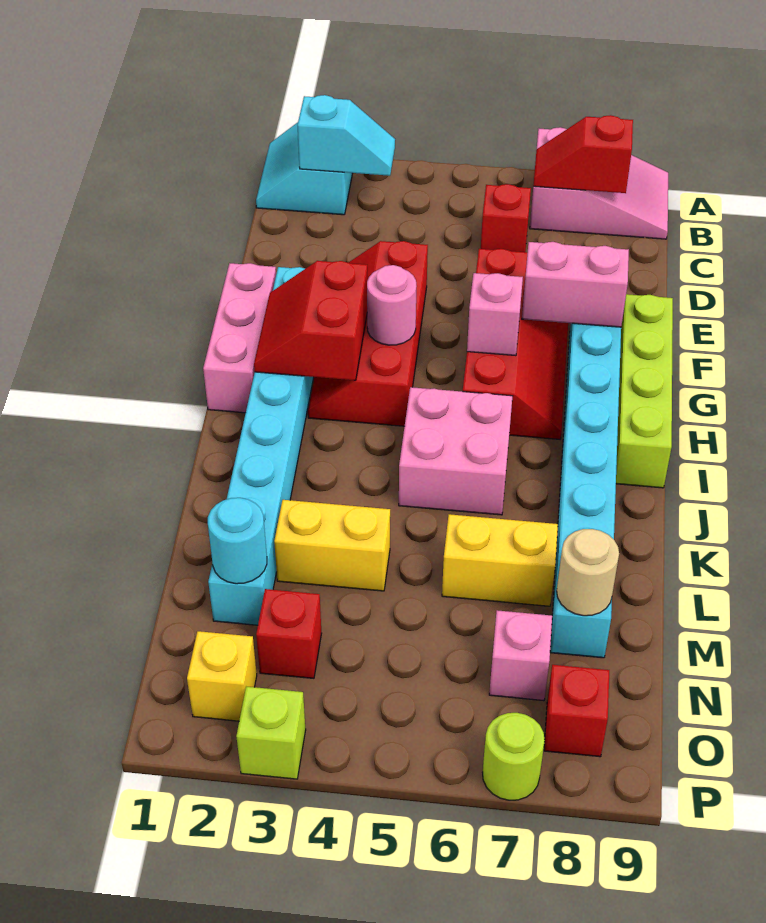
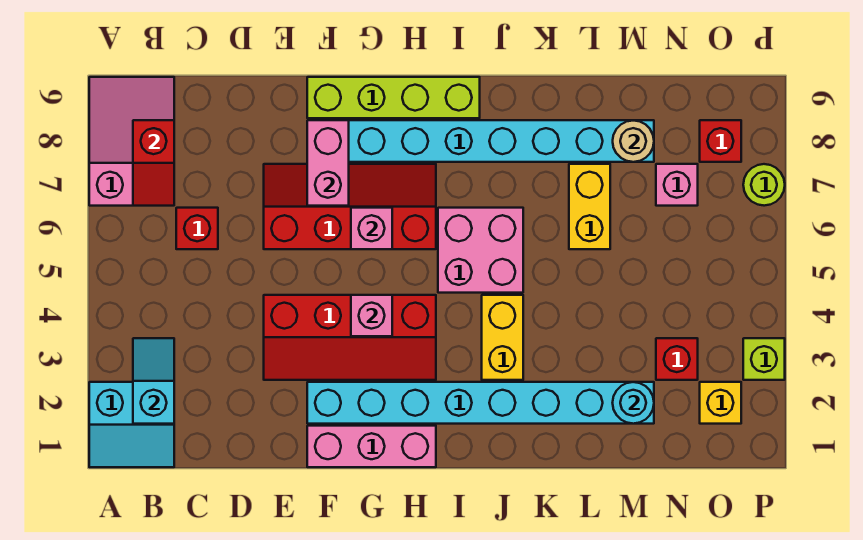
red 2x2 slope [254,261,368,380] -> none
pink 1x1 round brick [367,265,416,345] -> pink 1x1 brick [351,295,392,336]
yellow 1x2 brick [274,500,390,591] -> yellow 1x2 brick moved to [482,295,523,380]

